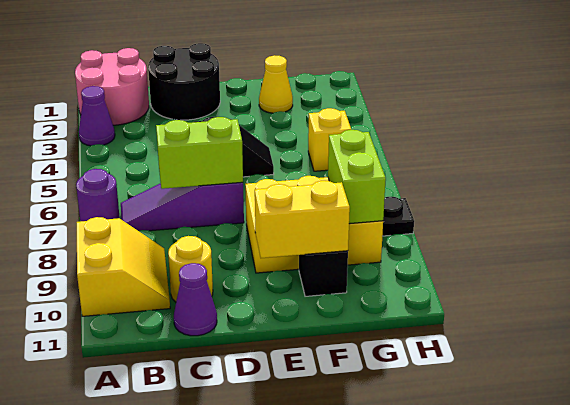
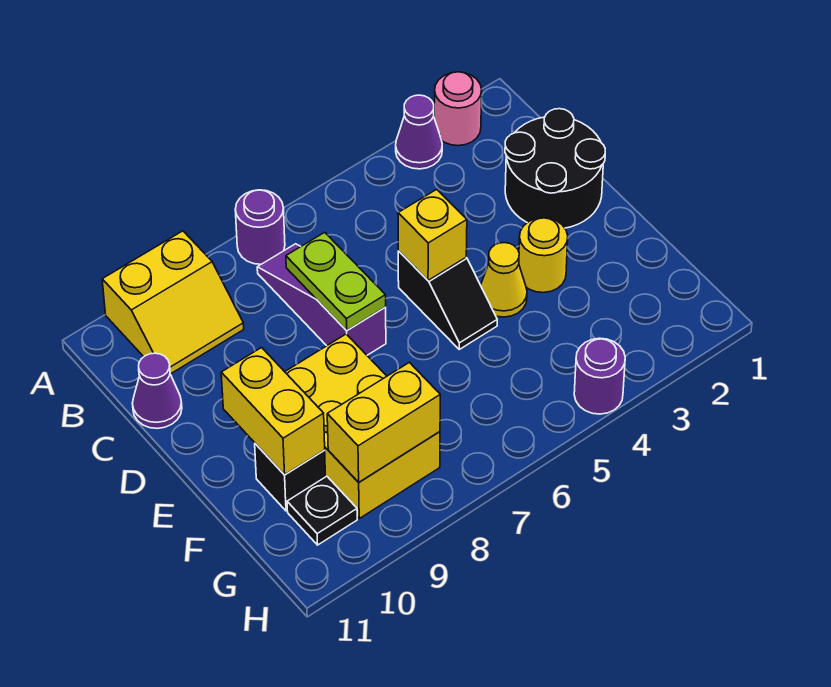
pink 2x2 round brick [75,48,149,125] -> pink 1x1 round brick [434,72,482,146]
lime 1x2 brick [156,117,243,189] -> lime 1x2 plate [286,232,386,330]
yellow 1x1 round brick [168,236,213,302] -> yellow 1x1 round brick moved to [519,218,568,293]
yellow 1x1 cone [259,55,293,113] -> yellow 1x1 cone moved to [481,243,527,317]
yellow 1x1 brick [308,108,351,171] -> yellow 1x1 brick moved to [398,189,467,280]
lime 1x2 brick [328,130,386,224] -> yellow 1x2 brick [327,362,440,482]
none -> purple 1x1 round brick [574,338,625,414]
black 1x1 plate [382,197,414,236] -> black 1x1 plate moved to [287,476,357,545]

